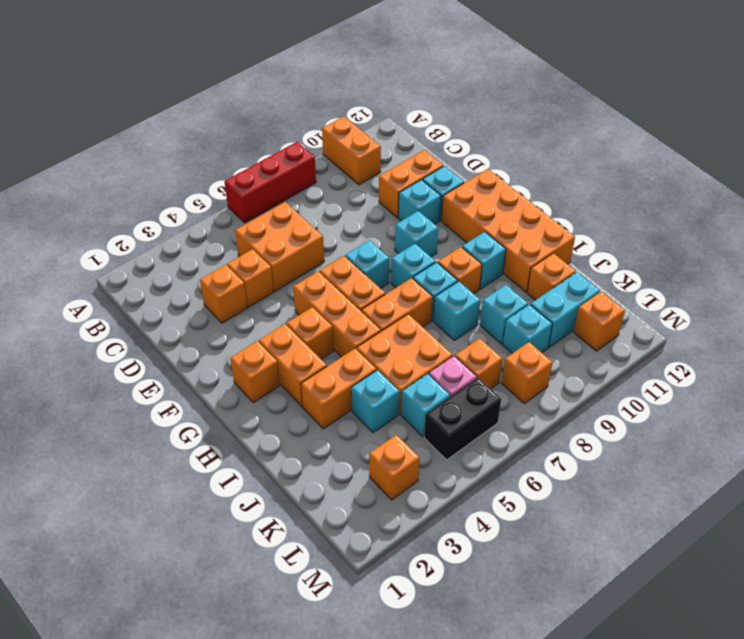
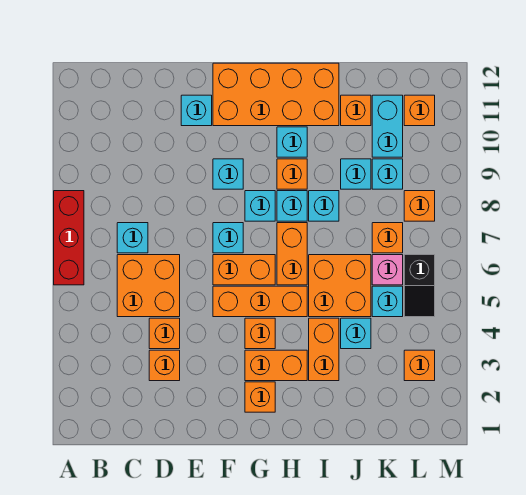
orange 1x2 brick [322,116,381,185] -> none
orange 1x2 brick [379,150,443,218] -> none
cyan 1x1 brick [398,180,441,224] -> cyan 1x1 brick moved to [117,223,148,253]
black 1x2 brick [424,378,501,460] -> black 1x2 slope [404,255,435,317]

